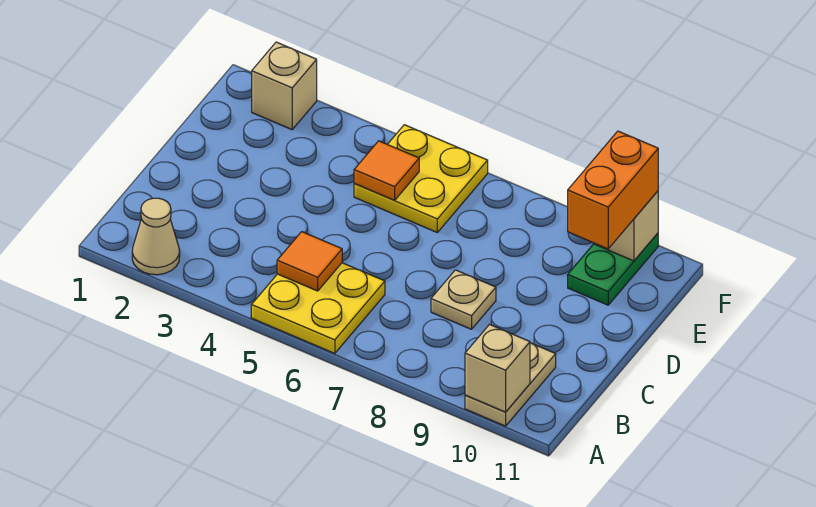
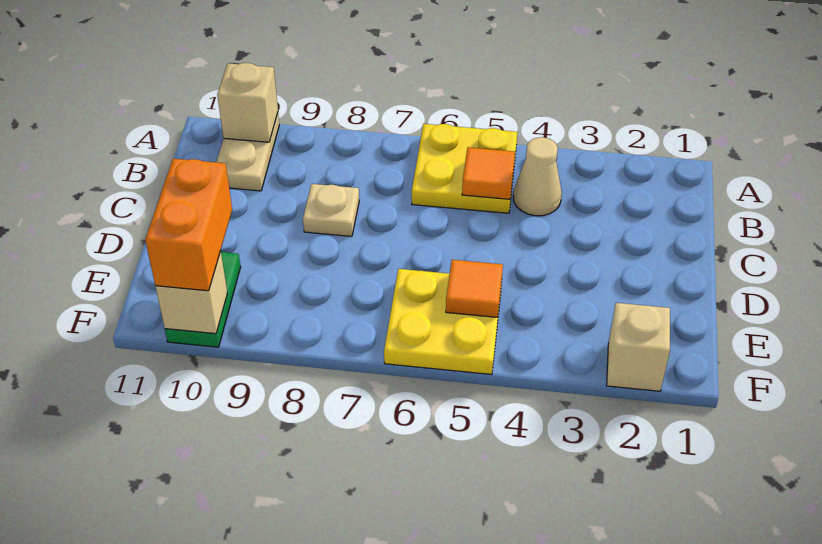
tan 1x1 cone [132,198,180,275] -> tan 1x1 cone moved to [513,137,562,216]

